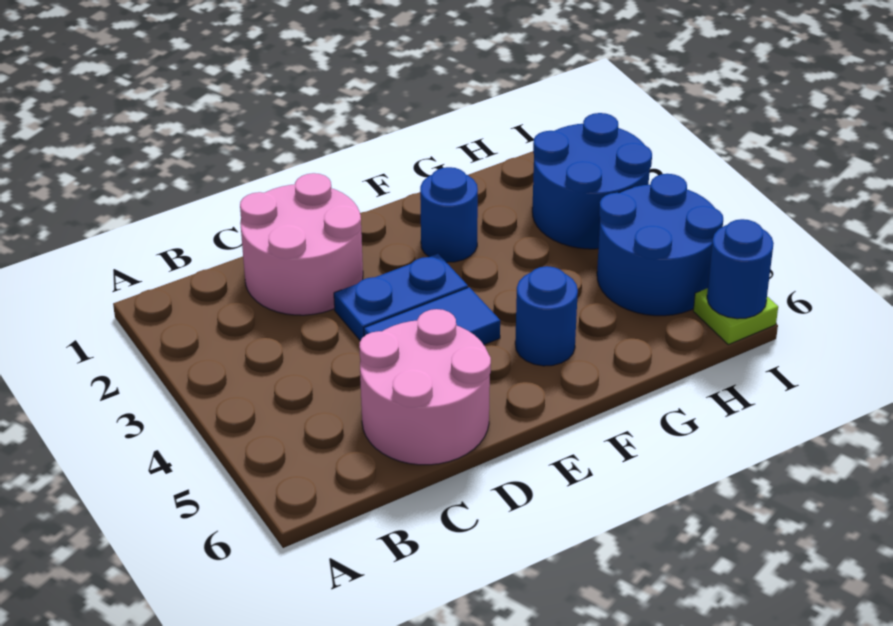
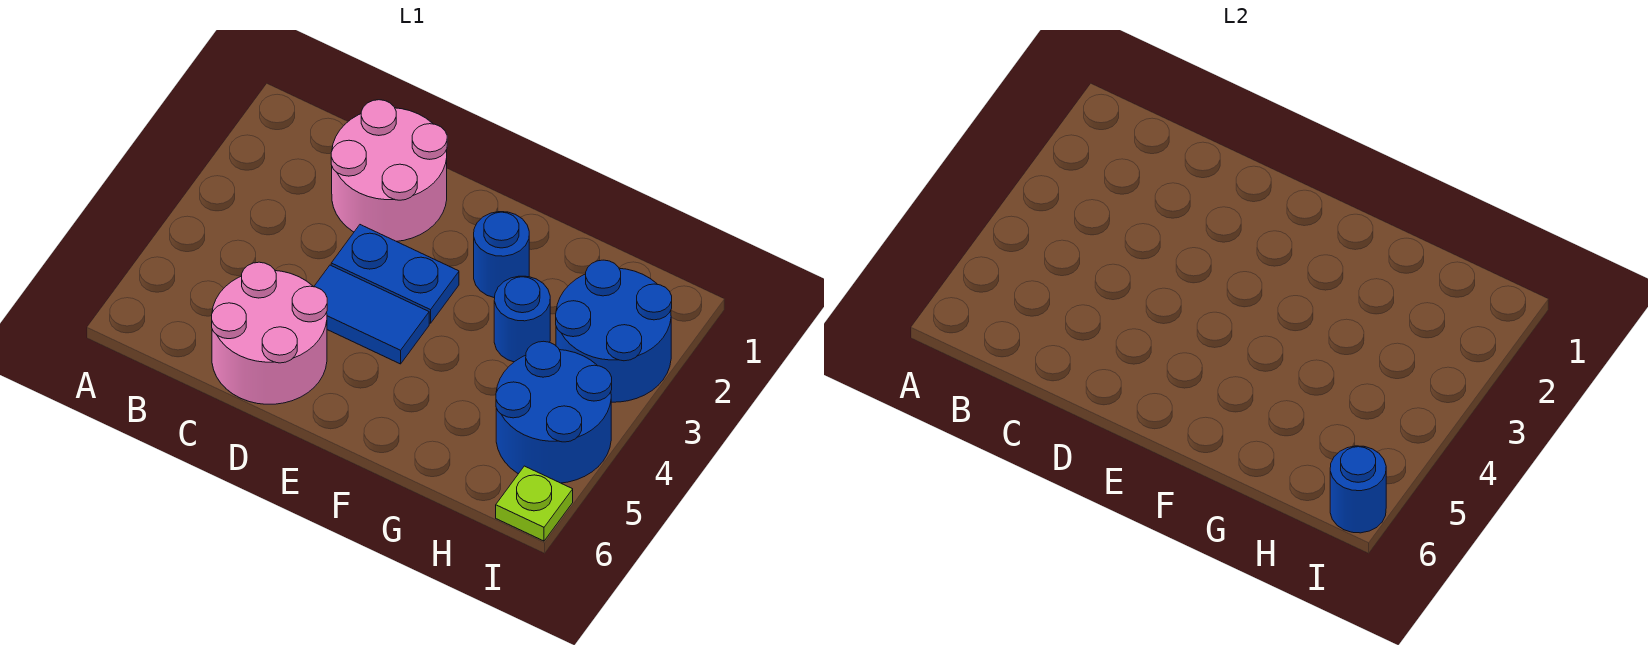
blue 1x1 round brick [515,266,578,366] -> blue 1x1 round brick moved to [494,276,550,362]

